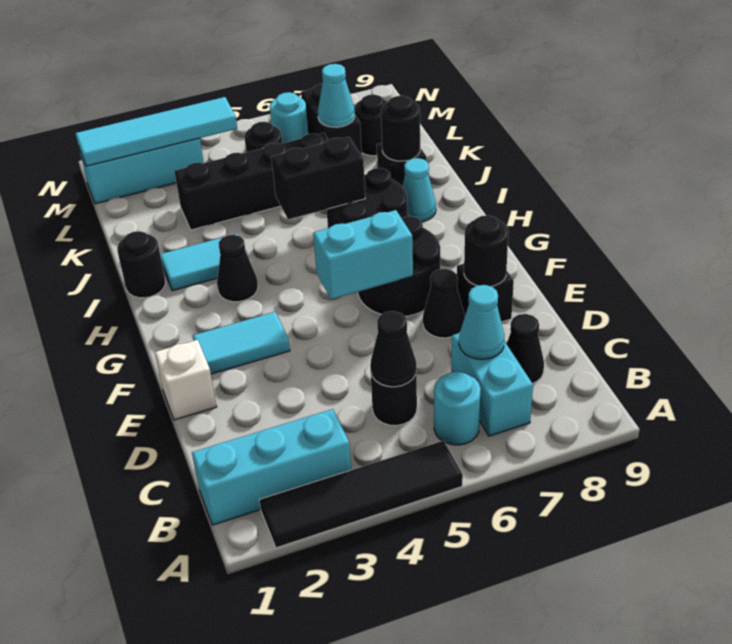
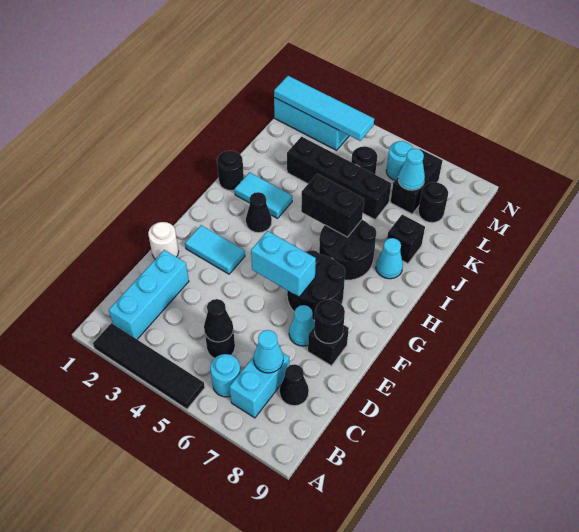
cyan 1x3 brick [192,409,351,525] -> cyan 1x3 brick turned to [109,250,189,339]
white 1x1 brick [155,340,217,420] -> white 1x1 round brick [148,222,179,259]
black 1x1 cone [423,269,465,338] -> cyan 1x1 cone [289,305,315,346]
black 1x1 round brick [381,96,420,161] -> none

